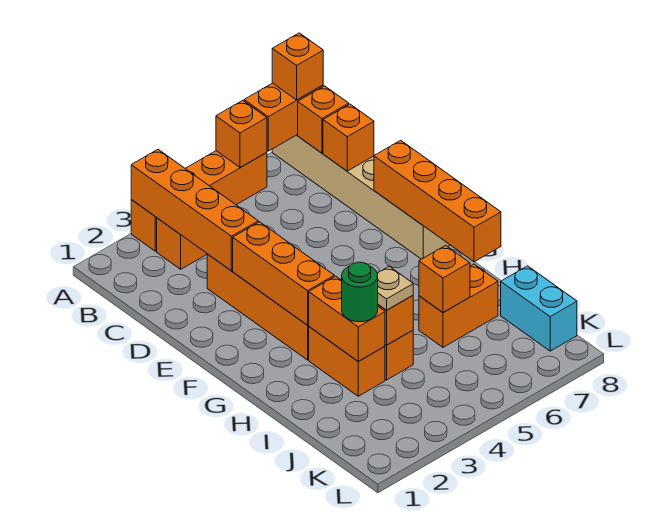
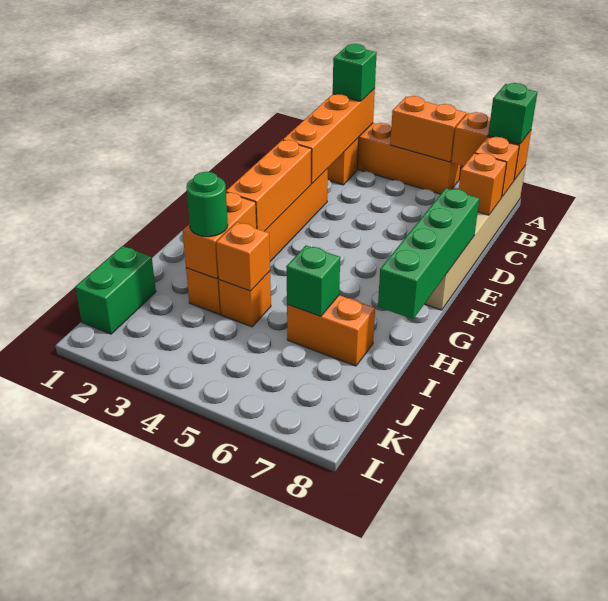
none -> green 1x1 brick [333,44,377,101]
orange 1x1 brick [216,100,267,168] -> orange 1x2 brick [390,96,466,162]
orange 1x1 brick [272,33,323,100] -> green 1x1 brick [488,83,537,144]
orange 1x4 brick [374,140,501,262] -> green 1x4 brick [378,188,479,319]
tan 1x1 plate [377,266,413,310] -> none
orange 1x1 brick [419,245,470,313] -> green 1x1 brick [286,246,340,316]
none -> green 1x2 brick [75,246,156,334]
cyan 1x2 brick [501,266,577,351] -> none

